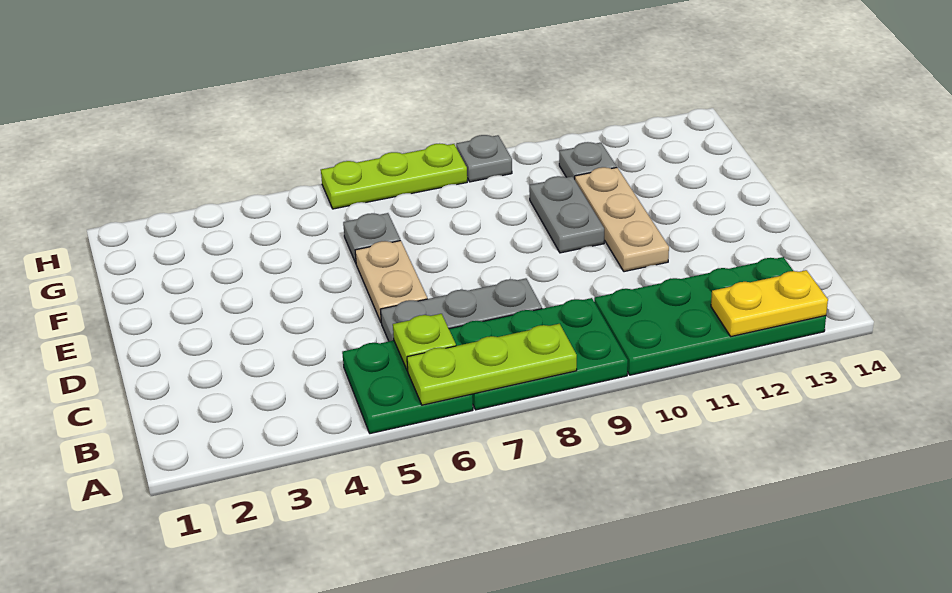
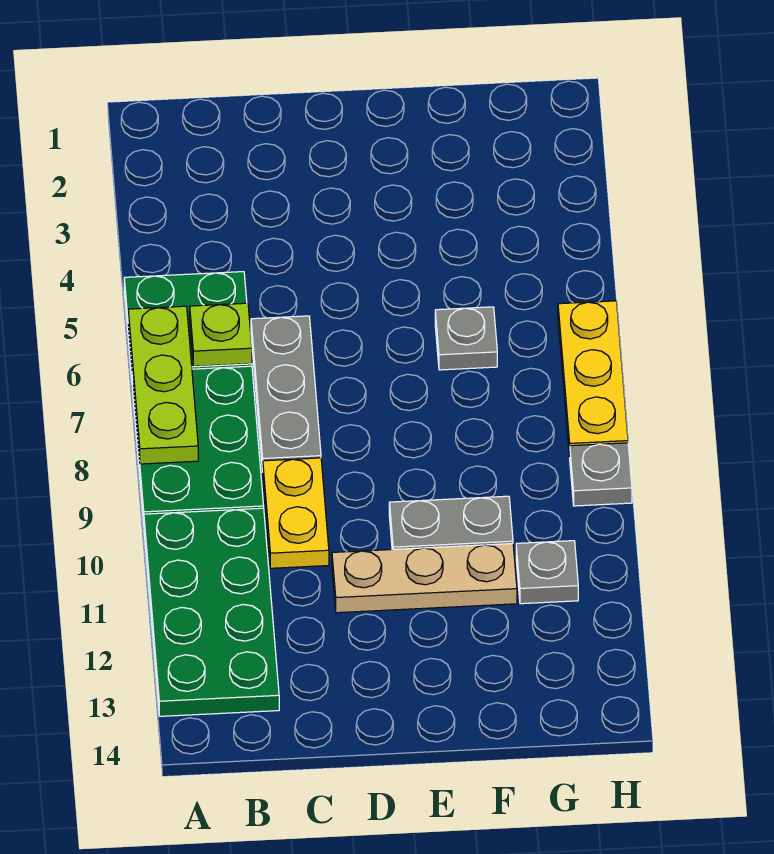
yellow 1x2 plate [711,270,828,336] -> yellow 1x2 plate moved to [263,458,329,568]
tan 1x2 plate [355,241,427,322] -> none
lime 1x3 plate [321,143,467,209] -> yellow 1x3 plate [558,301,628,457]

